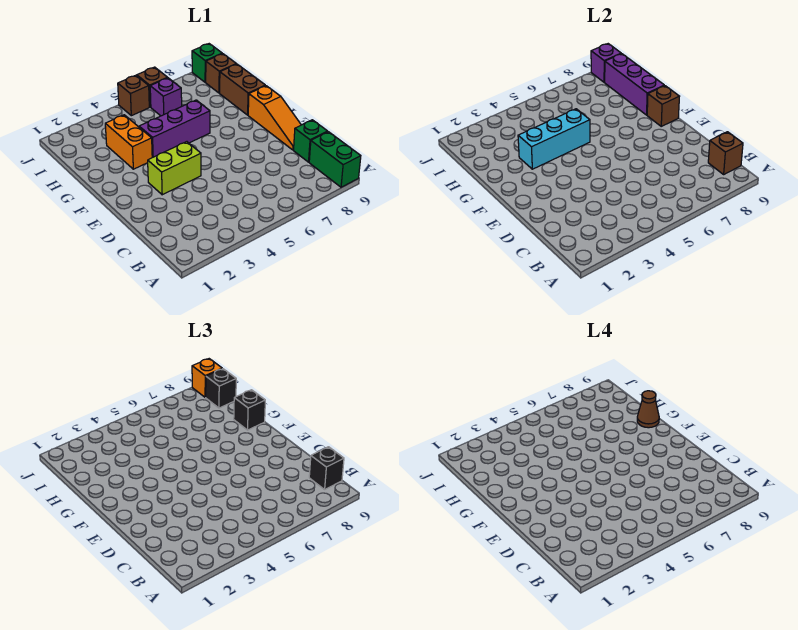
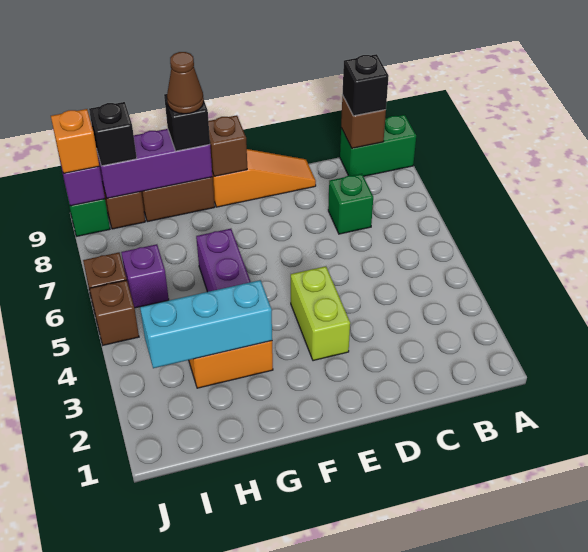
green 1x1 brick [294,120,328,162] -> green 1x1 brick moved to [328,174,373,234]
cyan 1x3 brick [518,109,590,169] -> cyan 1x3 brick turned to [140,280,272,368]

